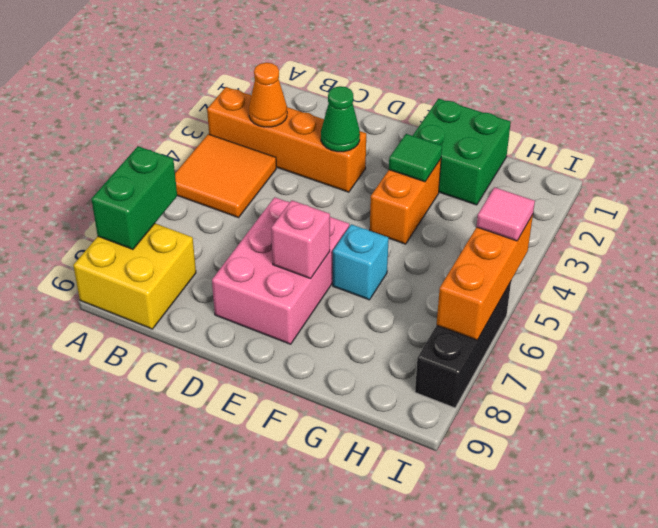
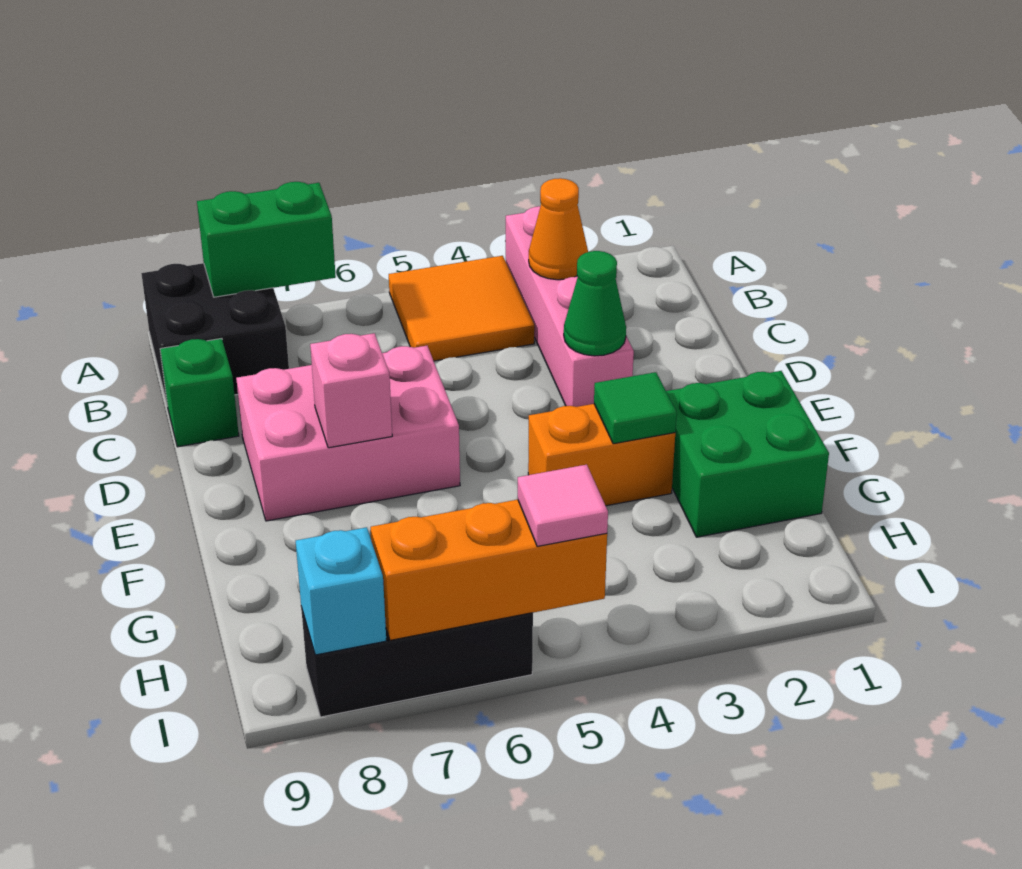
orange 1x4 brick [207,87,366,192] -> pink 1x4 brick [506,206,634,407]
yellow 2x2 brick [73,224,196,329] -> black 2x2 brick [141,263,289,403]
none -> green 1x1 brick [160,338,239,447]
cyan 1x1 brick [333,224,389,300] -> cyan 1x1 brick moved to [296,527,386,655]

